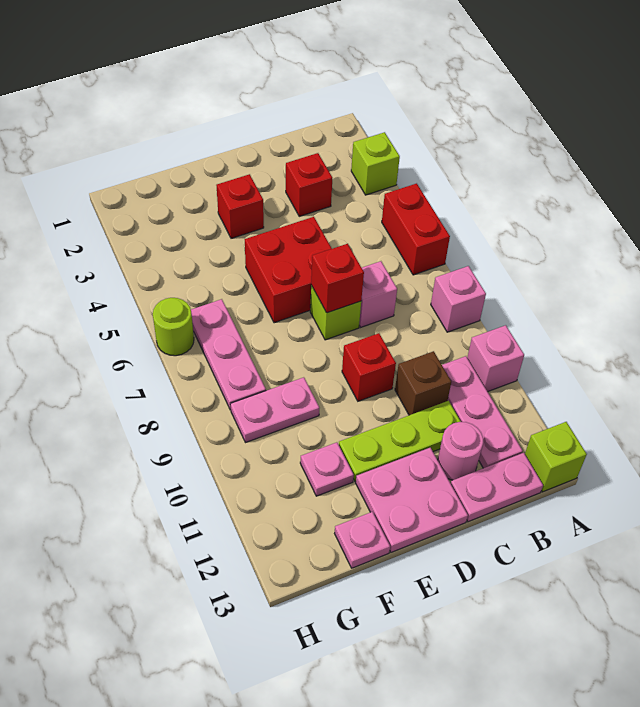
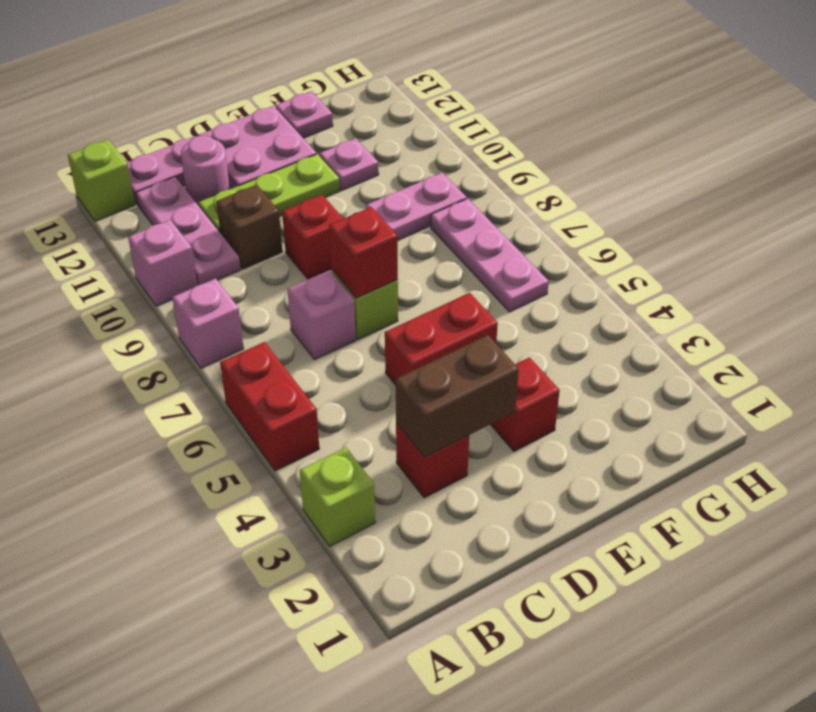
none -> brown 1x2 brick [396,335,519,457]
red 2x2 brick [245,217,332,323] -> red 1x2 brick [385,293,498,385]
lime 1x1 round brick [153,298,194,356] -> none

